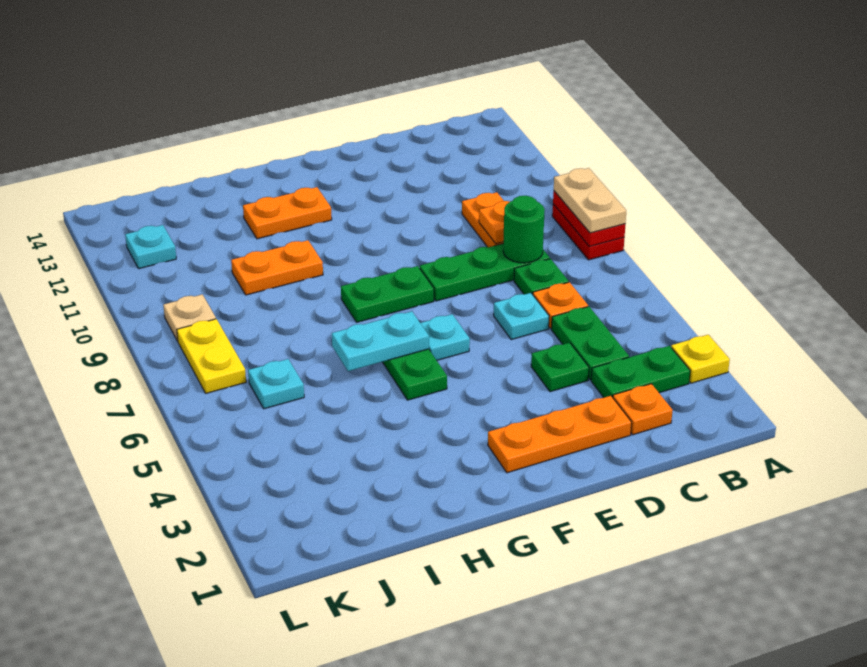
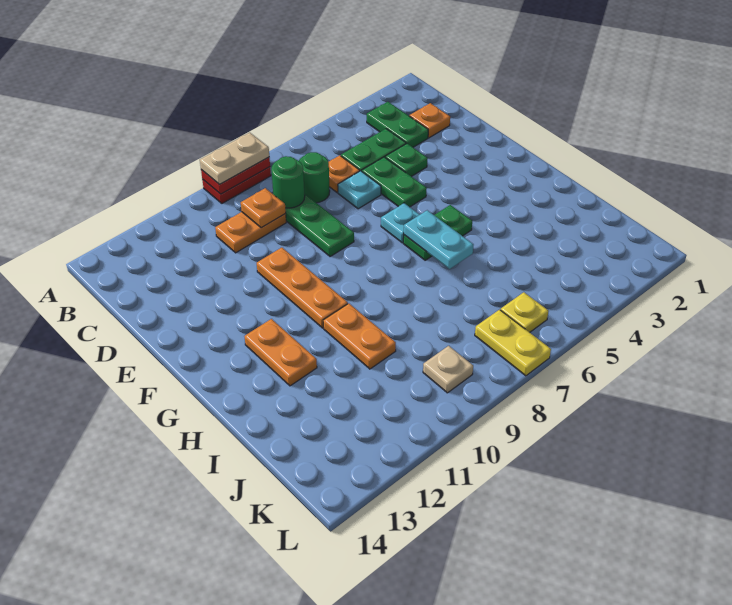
yellow 1x1 plate [671,335,730,383] -> yellow 1x1 plate moved to [501,292,549,332]
green 1x1 plate [514,259,569,294] -> green 1x1 round brick [299,152,330,203]
orange 1x3 plate [488,396,632,473] -> orange 1x3 plate moved to [257,248,348,328]
green 1x2 plate [341,266,434,322] -> green 1x2 plate moved to [362,157,427,207]
cyan 1x1 plate [248,359,304,409] -> none
yellow 1x2 plate [177,319,246,393] -> yellow 1x2 plate turned to [475,310,551,376]
cyan 1x1 plate [125,225,176,269] -> none

